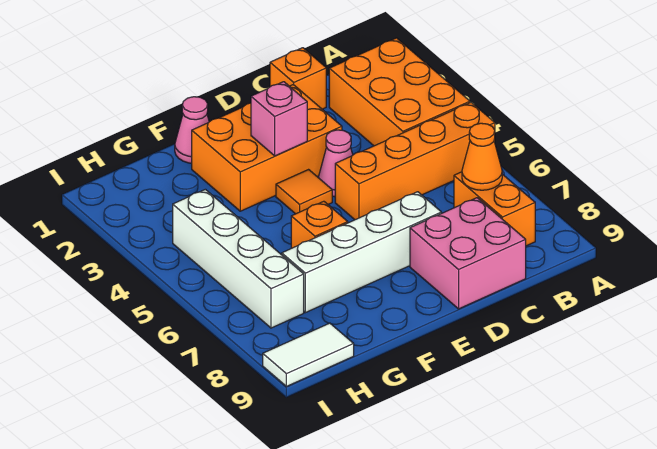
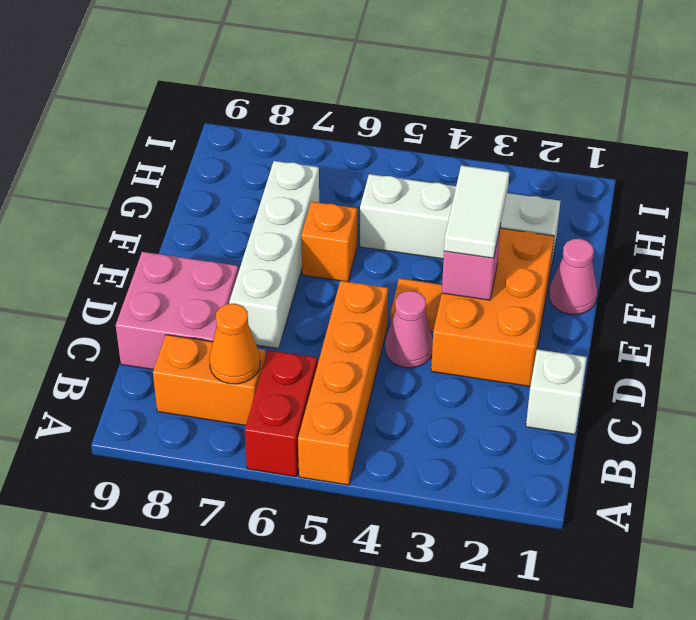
orange 2x3 brick [329,38,470,146] -> none
none -> red 1x2 brick [245,350,317,477]
orange 1x1 brick [270,48,327,109] -> white 1x1 brick [526,349,587,434]
white 1x4 brick [173,189,304,328] -> white 1x4 brick moved to [360,174,561,267]
white 1x2 tile [263,323,354,386] -> white 1x2 tile moved to [444,165,509,258]

